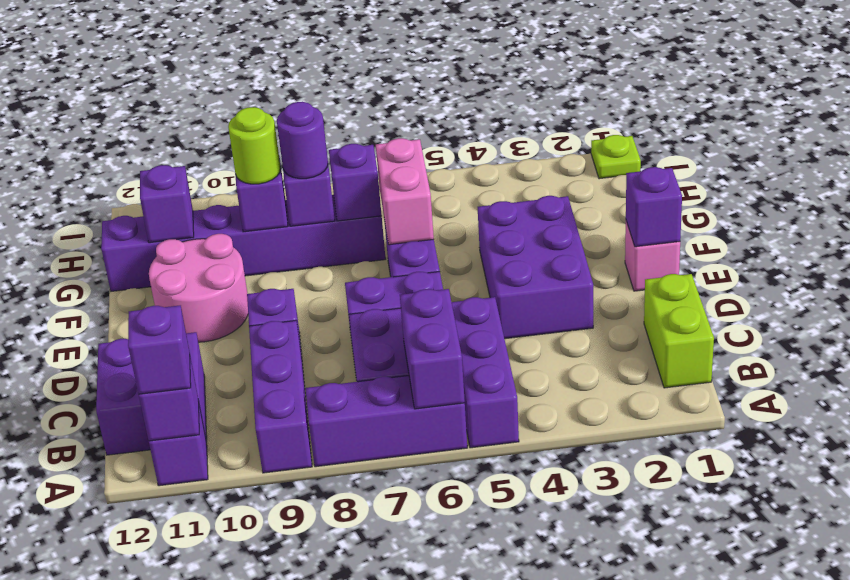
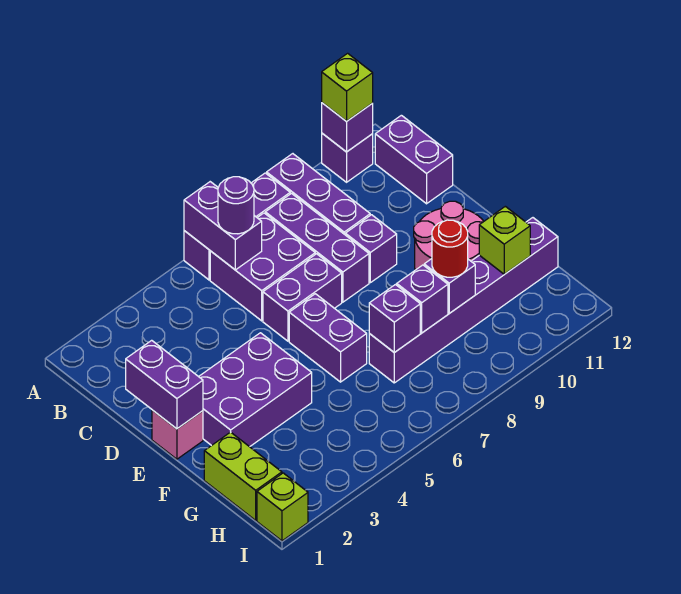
purple 1x3 brick [452,297,519,448] -> purple 1x3 brick moved to [265,194,369,302]
purple 1x1 brick [128,305,191,394] -> lime 1x1 brick [322,53,373,121]
lime 1x2 brick [644,274,714,388] -> lime 1x2 brick moved to [204,432,282,520]
purple 2x2 brick [96,332,207,455] -> purple 1x2 brick [375,115,453,204]
purple 2x3 brick [478,196,593,339] -> purple 2x3 brick turned to [199,333,312,447]
purple 1x1 brick [626,167,682,247] -> purple 1x2 brick [126,340,203,429]
pink 1x2 brick [376,138,434,245] -> none
purple 1x1 round brick [277,102,328,179] -> purple 1x1 round brick moved to [218,177,254,234]
lime 1x1 round brick [228,107,281,184] -> red 1x1 round brick [432,220,468,277]
purple 1x1 brick [140,165,194,243] -> lime 1x1 brick [479,206,530,274]
lime 1x1 plate [591,135,641,179] -> lime 1x1 brick [257,473,308,541]

